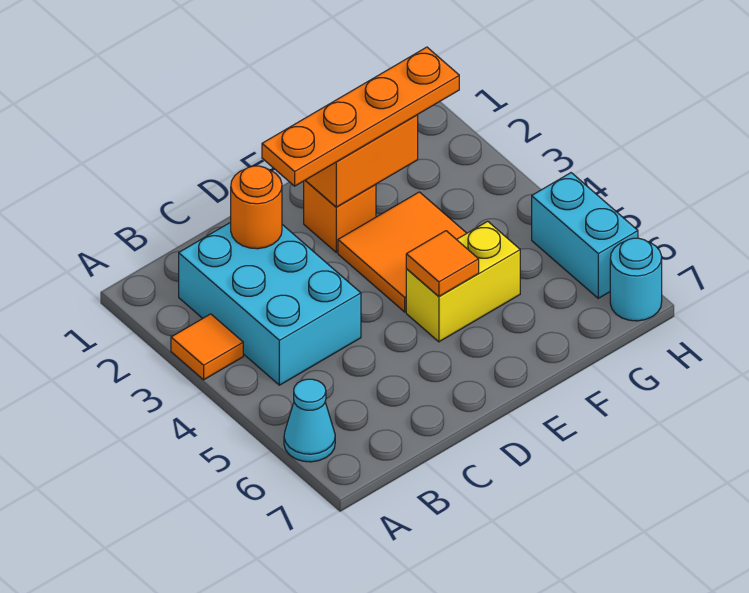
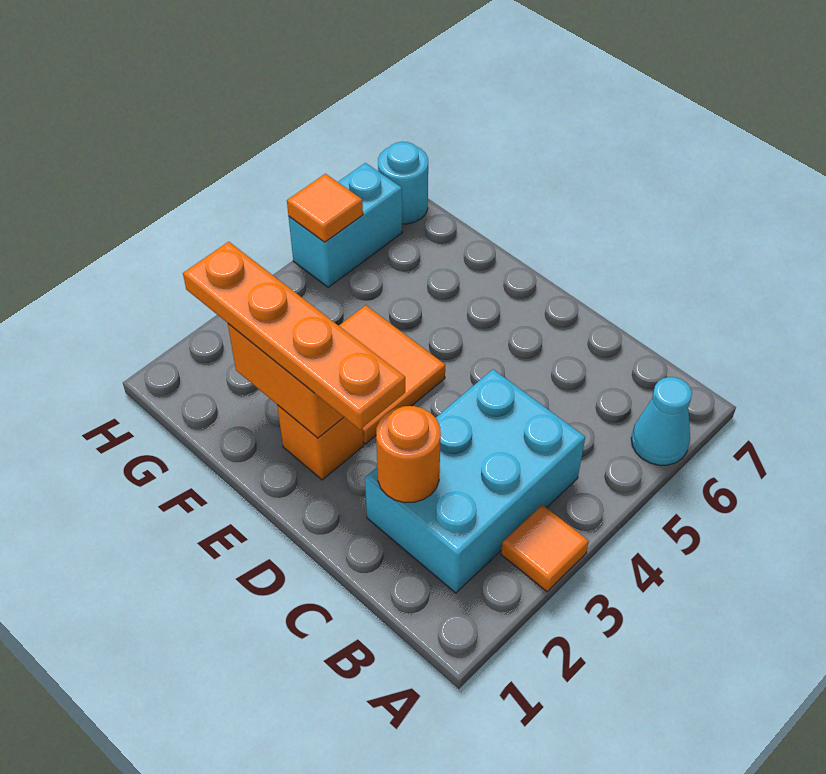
yellow 1x2 brick [406,221,520,342] -> none
orange 1x1 tile [406,231,479,296] -> orange 1x1 tile moved to [287,174,363,242]

